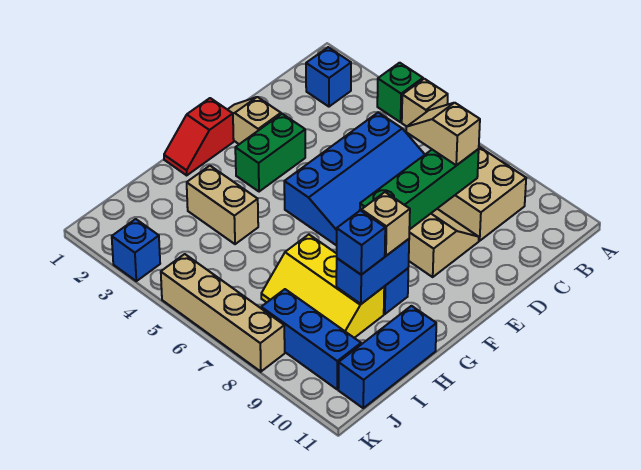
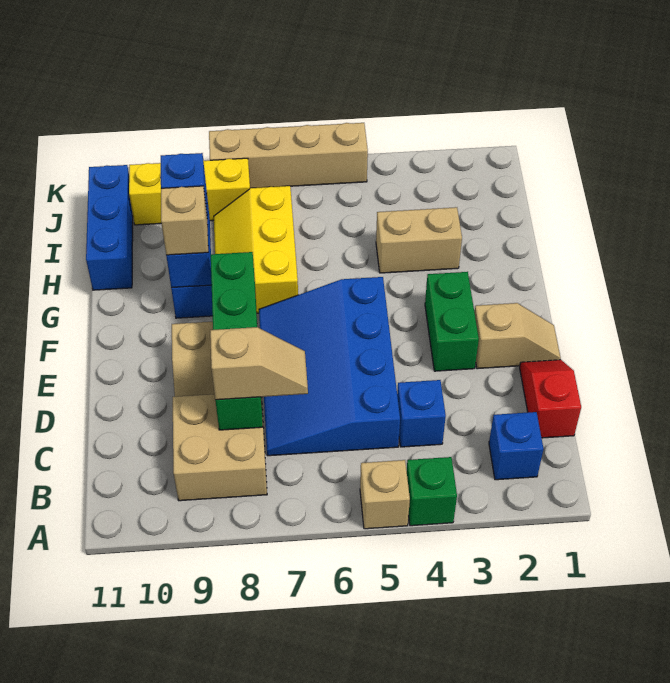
red 1x2 slope [164,98,234,175] -> red 1x2 slope moved to [520,360,581,438]
yellow 2x3 slope [261,235,384,338] -> yellow 2x3 slope turned to [214,186,298,313]
blue 1x3 brick [261,289,361,389] -> yellow 1x3 brick [129,158,250,225]
blue 1x1 brick [112,219,160,281] -> blue 1x1 brick moved to [397,380,446,447]

